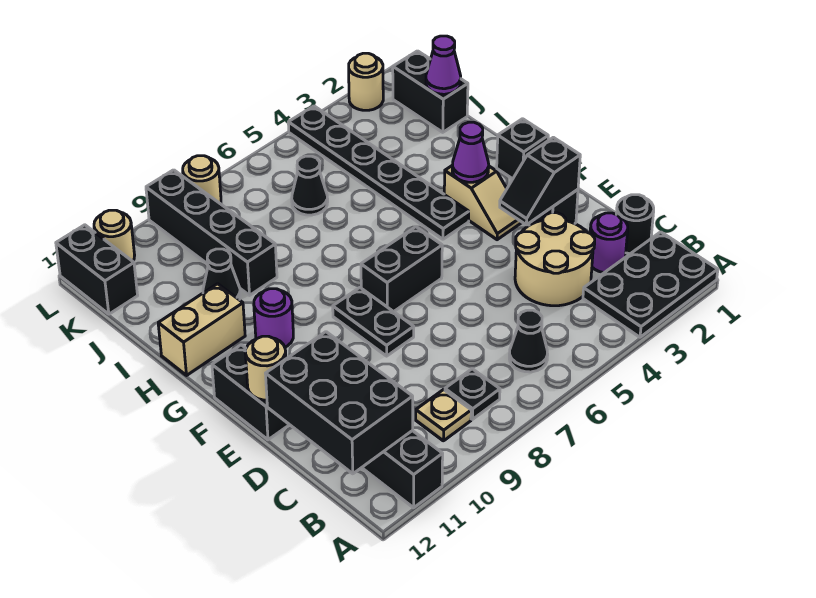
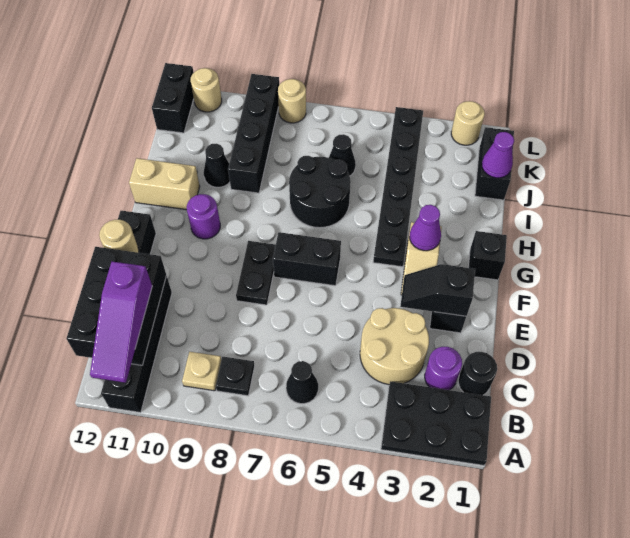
none -> purple 1x3 slope [90,262,152,383]
none -> black 2x2 round brick [289,156,351,228]

